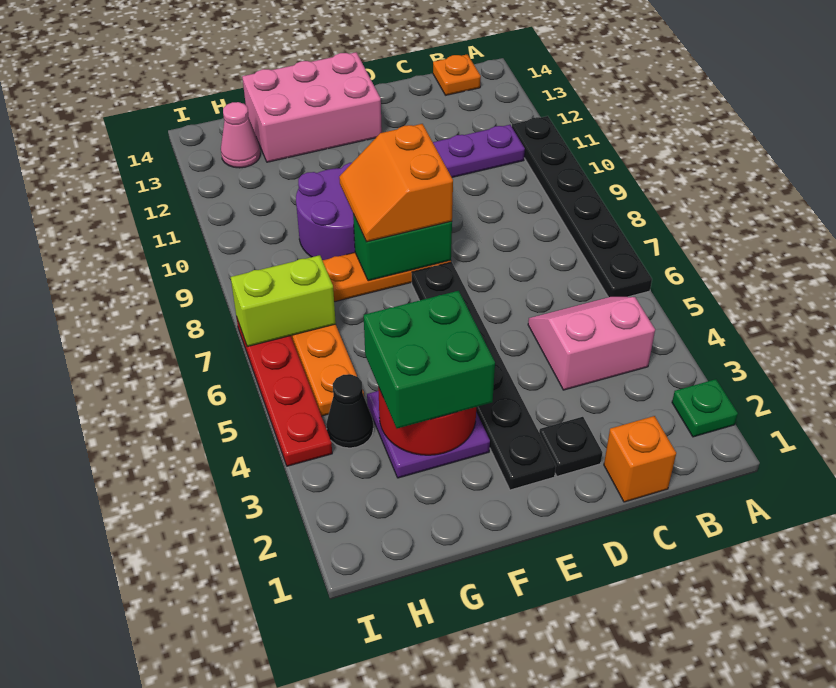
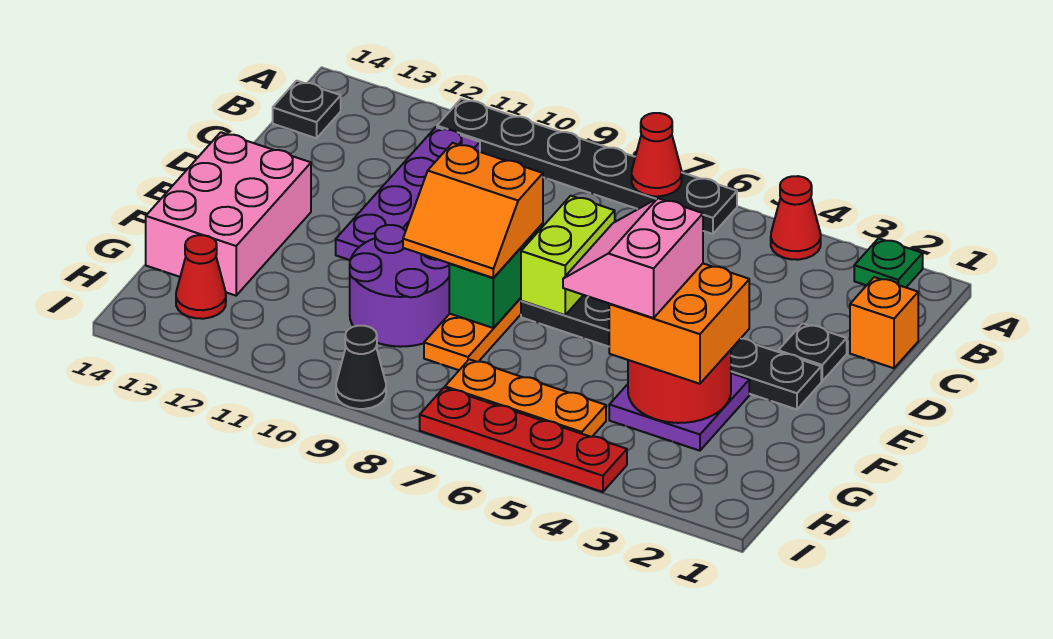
none -> red 1x1 cone [771,176,821,260]
none -> red 1x1 cone [632,113,682,196]
pink 2x2 slope [528,297,655,390] -> pink 2x2 slope moved to [563,198,703,318]
orange 1x1 plate [433,54,481,95] -> black 1x1 plate [273,81,341,138]
green 2x2 brick [364,291,495,429] -> orange 2x2 brick [609,264,749,384]
black 1x1 cone [326,374,373,448] -> black 1x1 cone moved to [336,326,386,409]
lime 1x2 brick [231,255,336,346] -> lime 1x2 brick moved to [521,196,615,315]
pink 1x1 cone [221,102,260,168] -> red 1x1 cone [176,235,226,319]

